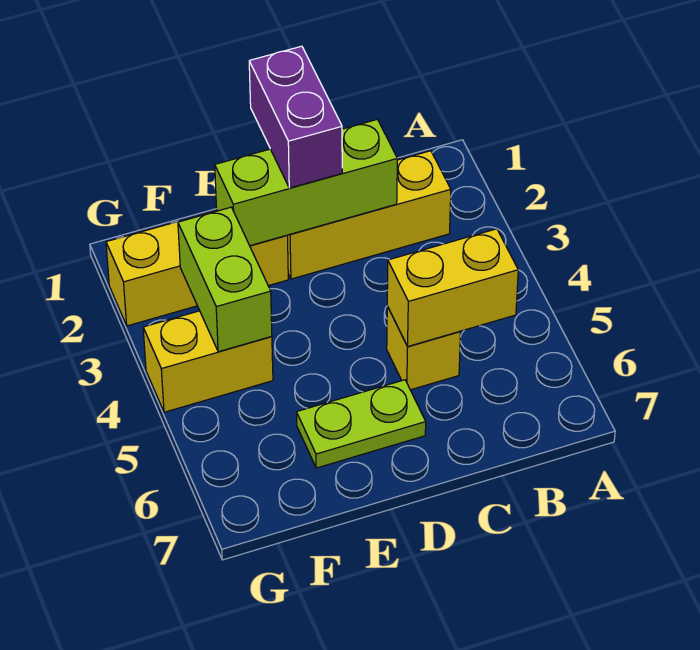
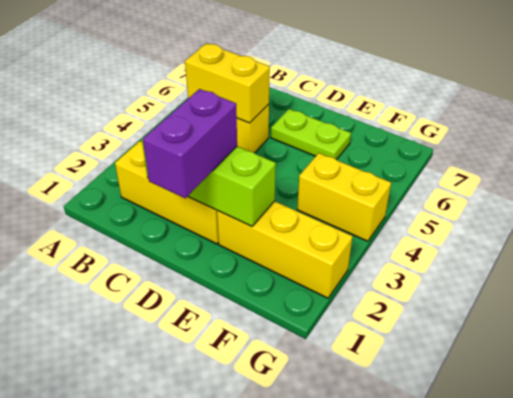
lime 1x2 brick [178,207,272,352] -> none

